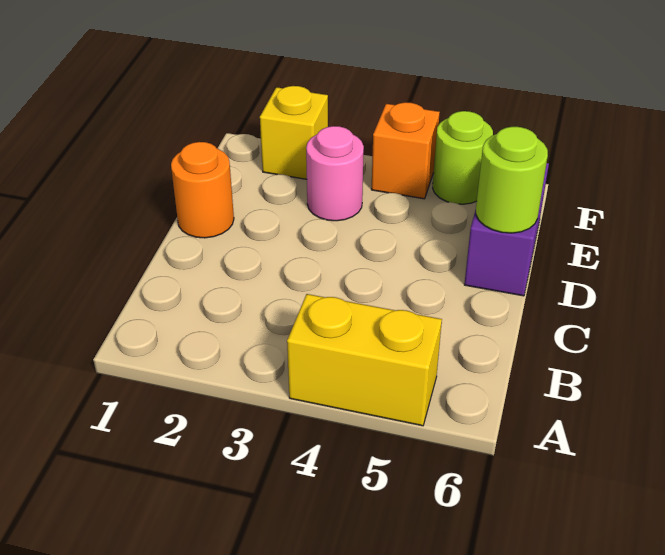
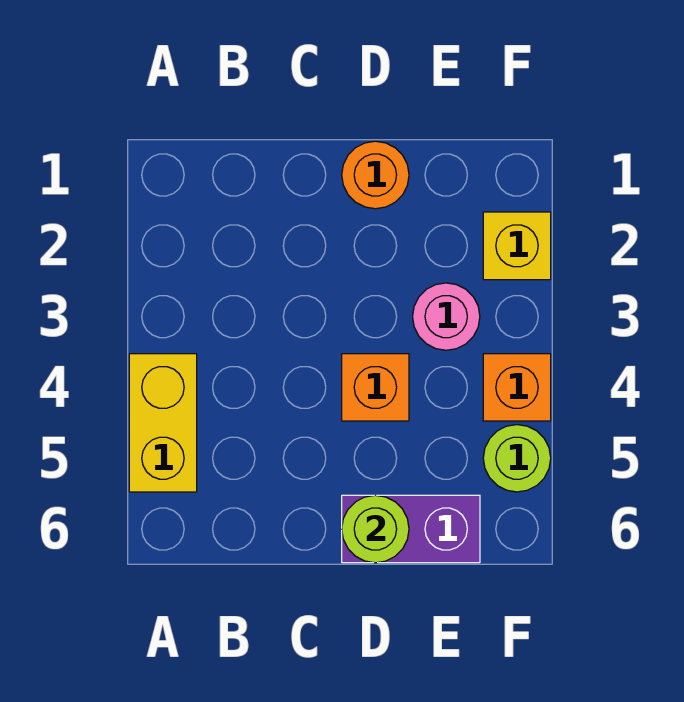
none -> orange 1x1 brick [342,354,409,421]

